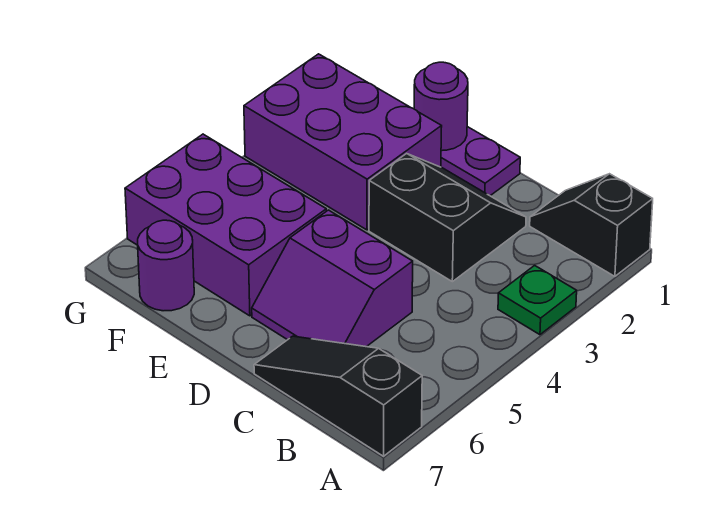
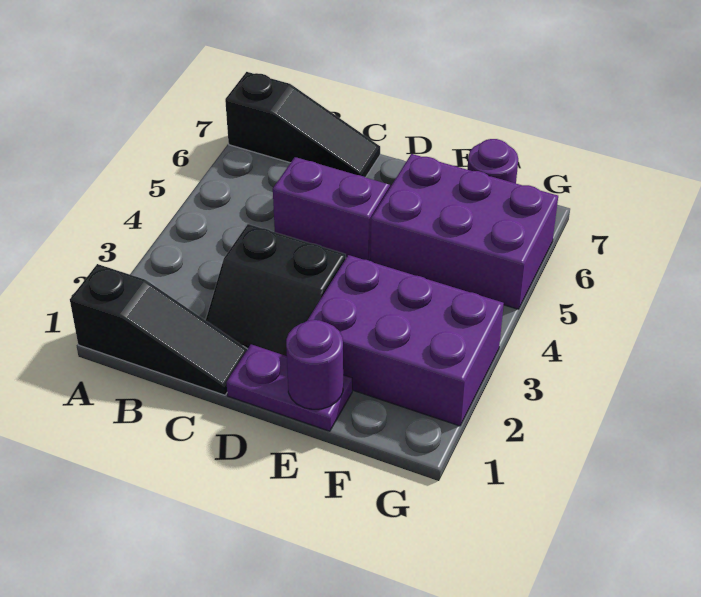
black 1x2 slope [530,174,653,276] -> black 1x3 slope [70,264,247,395]
green 1x1 plate [498,265,577,335] -> none

